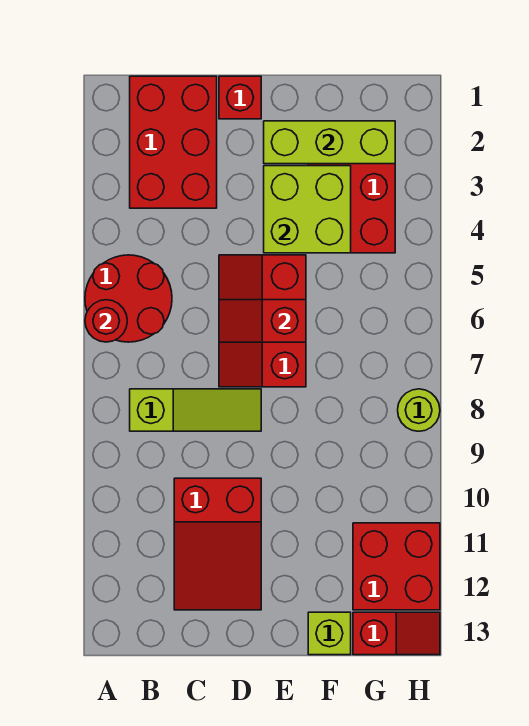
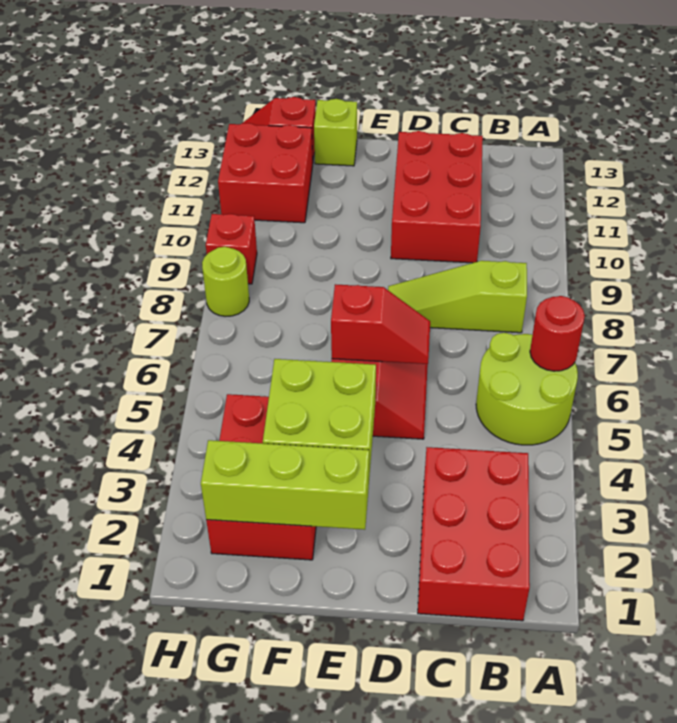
red 2x2 round brick [85,255,172,342] -> lime 2x2 round brick [476,333,578,445]
red 2x3 slope [174,478,261,610] -> red 2x3 brick [391,131,483,263]
red 1x1 brick [219,76,261,119] -> red 1x1 brick moved to [206,214,257,284]

